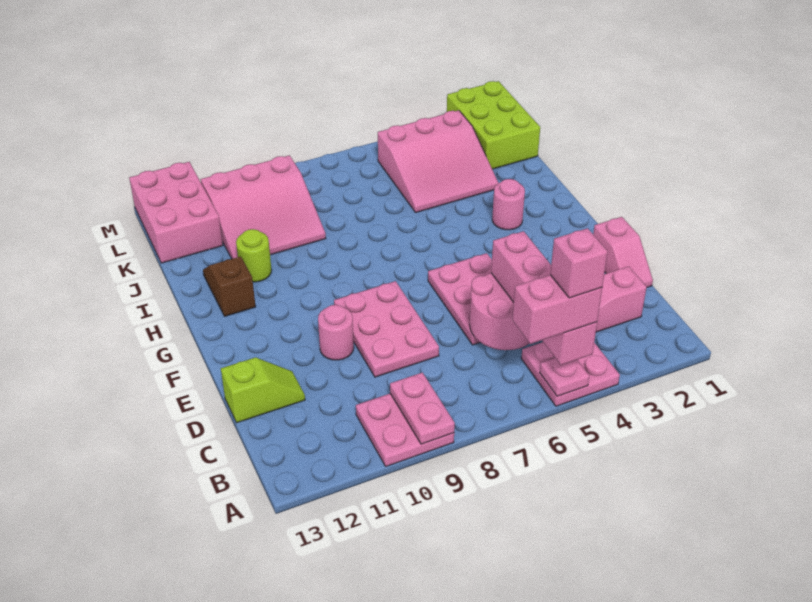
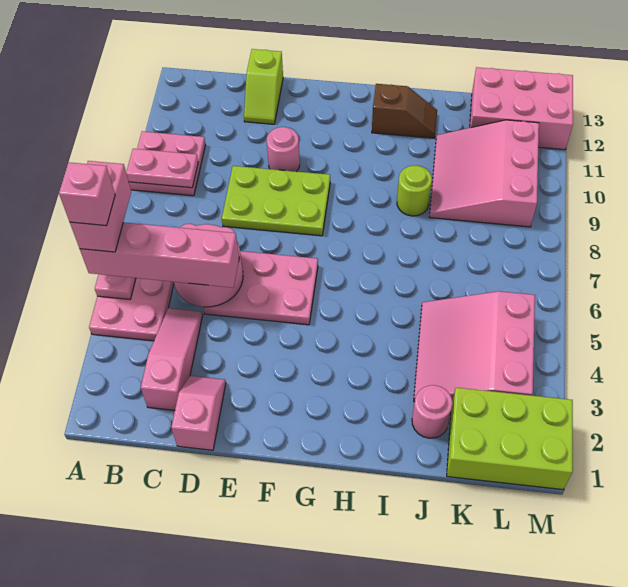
pink 1x2 slope [593,217,653,287] -> pink 1x2 slope turned to [171,376,226,450]
pink 2x3 plate [334,281,439,377] -> lime 2x3 plate [222,166,330,236]
pink 1x1 round brick [492,179,525,230] -> pink 1x1 round brick moved to [412,385,452,438]
lime 1x1 round brick [236,229,272,282] -> lime 1x1 round brick moved to [397,166,432,216]

